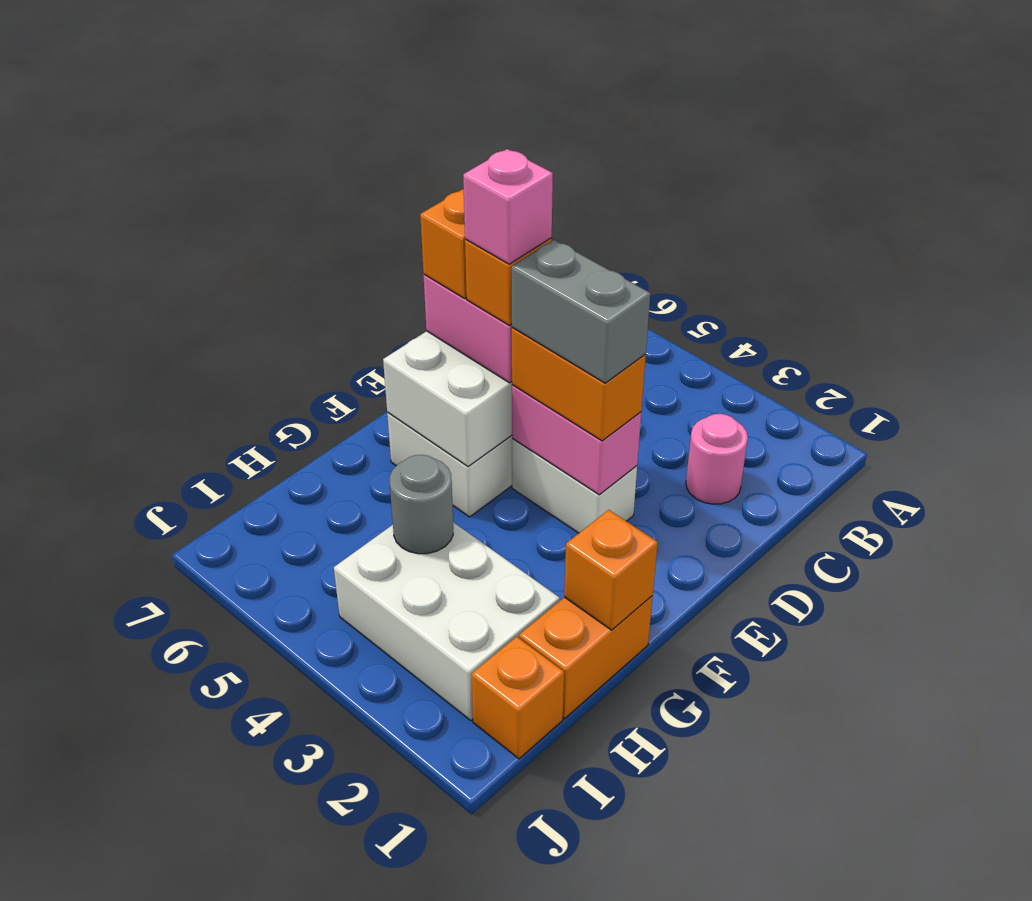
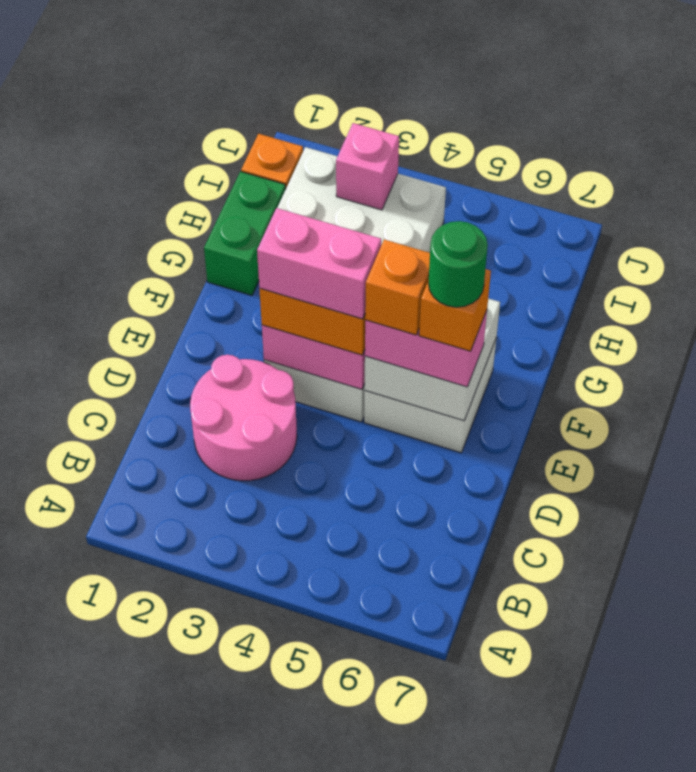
pink 1x1 round brick [686,414,748,504] -> pink 2x2 round brick [190,355,297,481]
grey 1x2 brick [512,240,650,383] -> pink 1x2 brick [257,208,381,319]
pink 1x1 brick [463,149,553,264] -> pink 1x1 brick moved to [336,123,399,210]
none -> green 1x1 round brick [428,221,488,307]
orange 1x2 brick [519,596,653,719] -> green 1x2 brick [204,172,286,295]
orange 1x1 brick [564,510,658,630] -> none
grey 1x1 round brick [389,455,453,554] -> none

